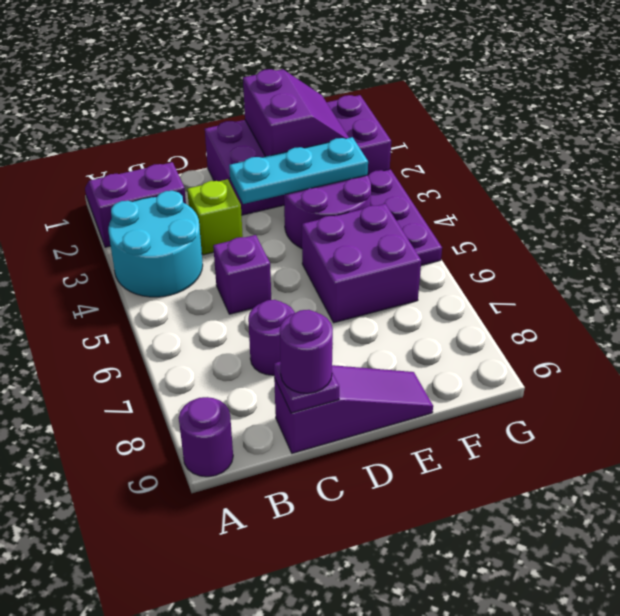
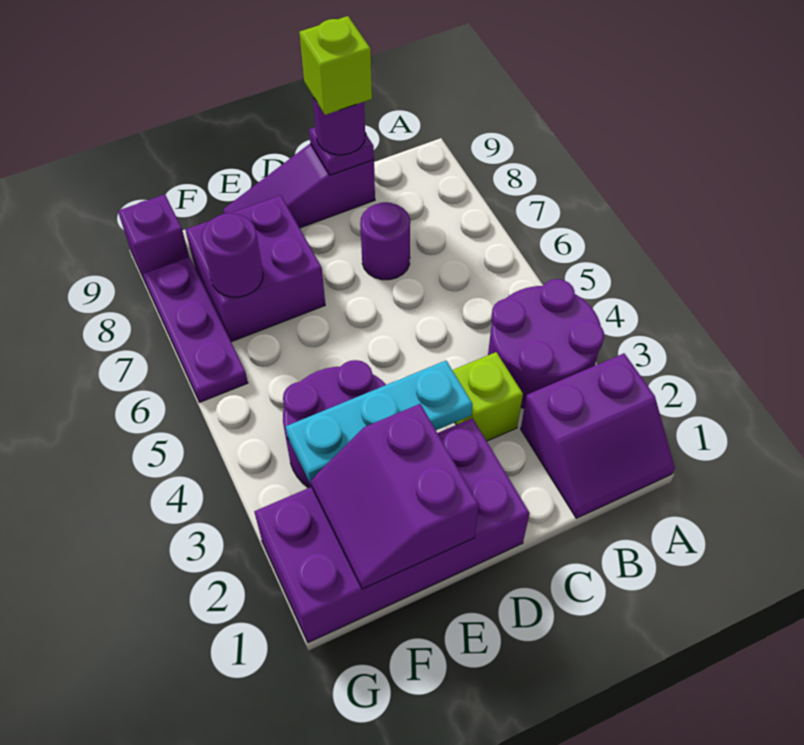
cyan 2x2 round brick [108,191,203,297] -> purple 2x2 round brick [488,279,604,408]
purple 1x1 round brick [179,397,233,477] -> purple 1x1 round brick moved to [201,213,263,297]
purple 1x1 brick [213,235,271,314] -> purple 1x1 brick moved to [118,194,189,281]
none -> lime 1x1 brick [299,16,372,115]
purple 2x2 brick [302,204,421,323] -> purple 2x2 brick moved to [185,195,325,342]
purple 1x3 plate [368,169,442,265] -> purple 1x3 plate moved to [143,257,248,402]

